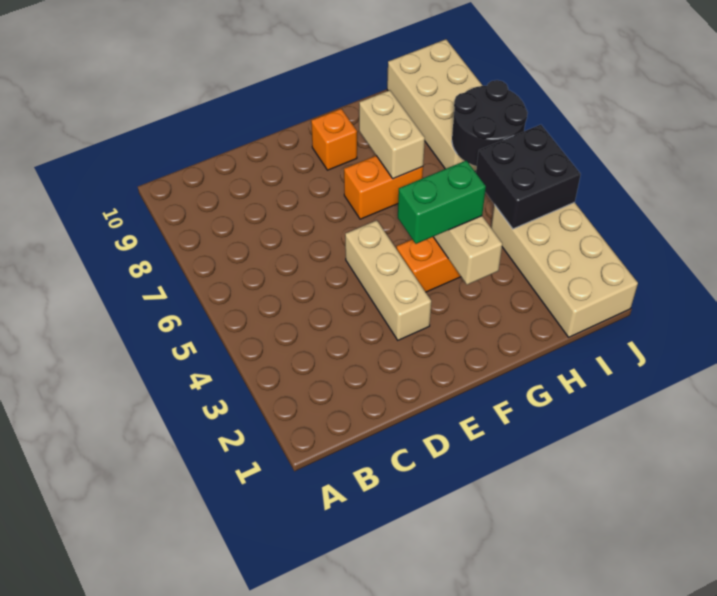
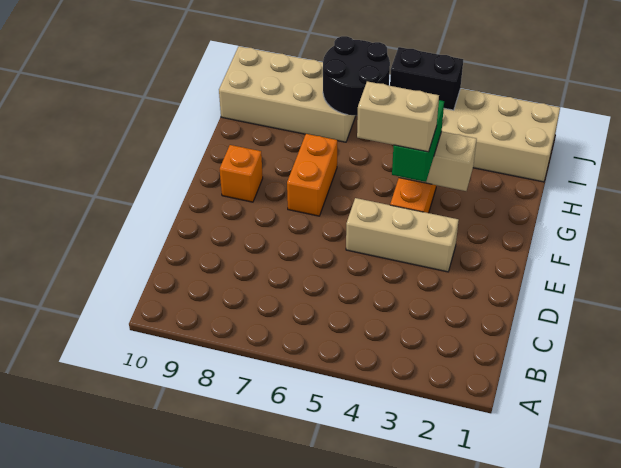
tan 1x2 brick [359,90,425,179] -> tan 1x2 brick moved to [357,81,439,152]
black 2x2 brick [476,125,581,229] -> black 1x2 brick [390,47,463,110]

